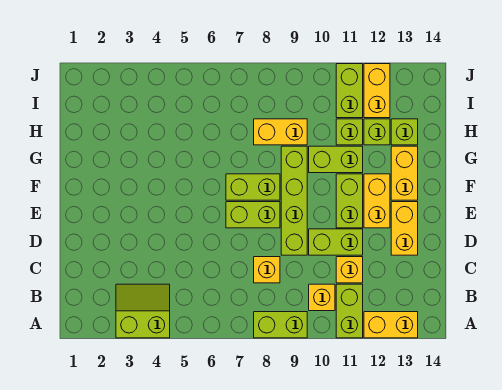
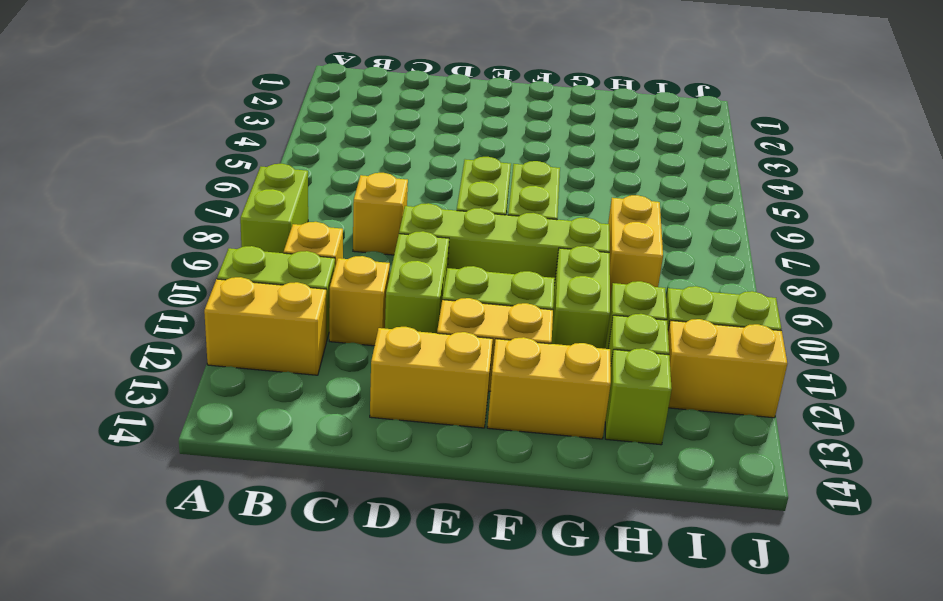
lime 2x2 slope [116,284,170,338] -> none
yellow 1x2 brick [364,312,418,338] -> yellow 1x2 brick turned to [204,277,326,375]

